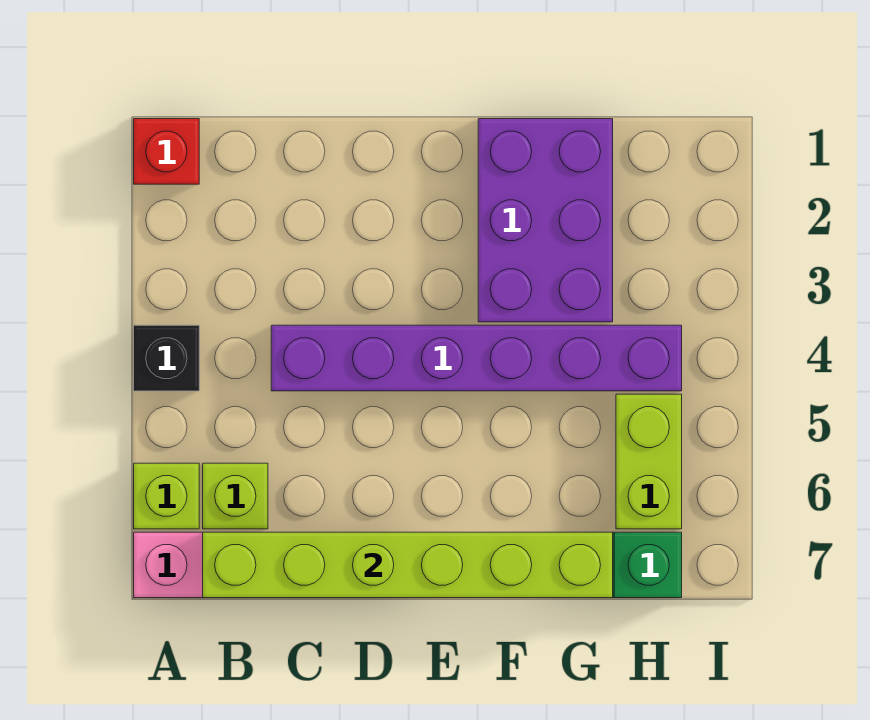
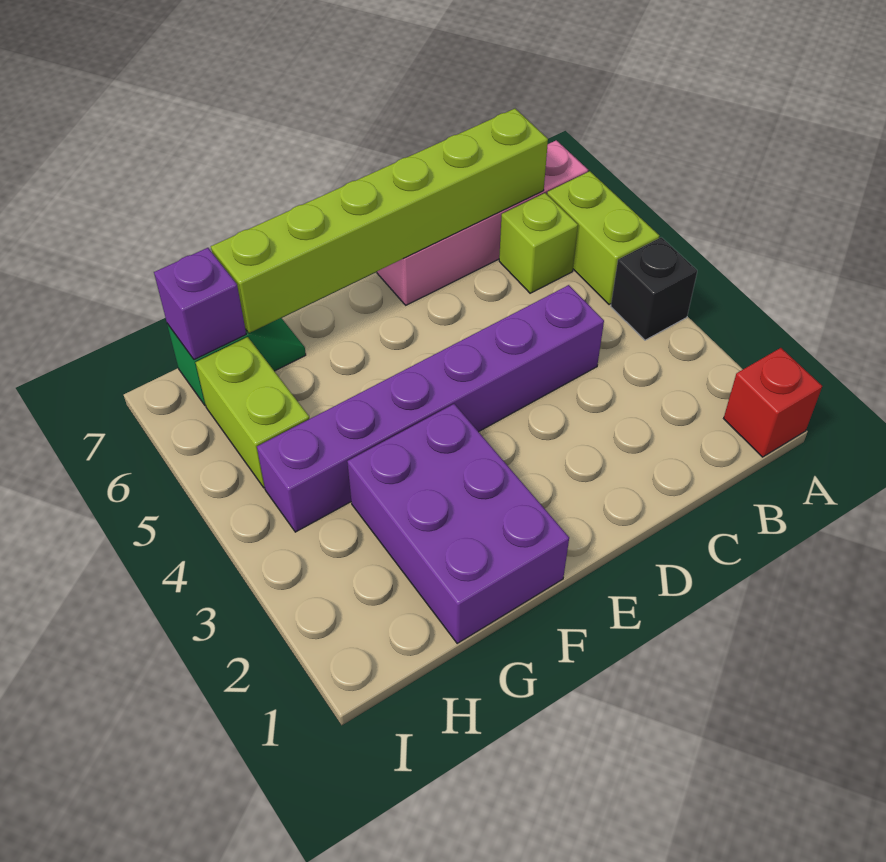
lime 1x1 brick [134,463,199,529] -> lime 1x2 brick [547,171,659,305]
none -> purple 1x1 brick [154,248,246,360]

